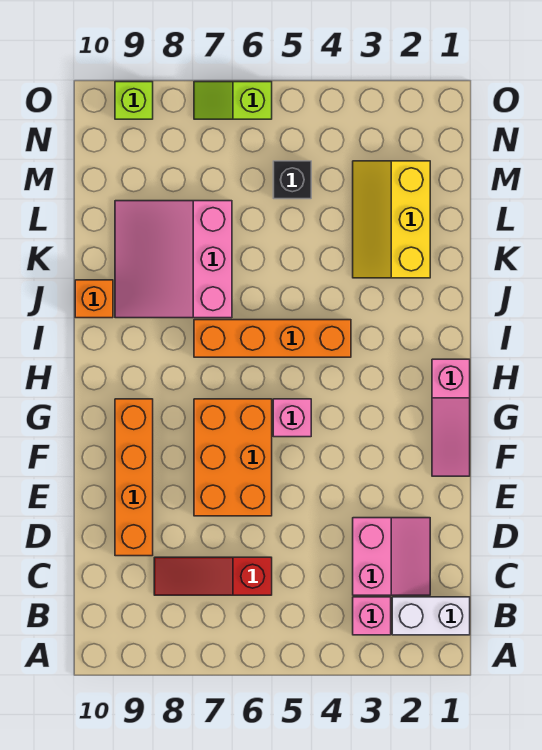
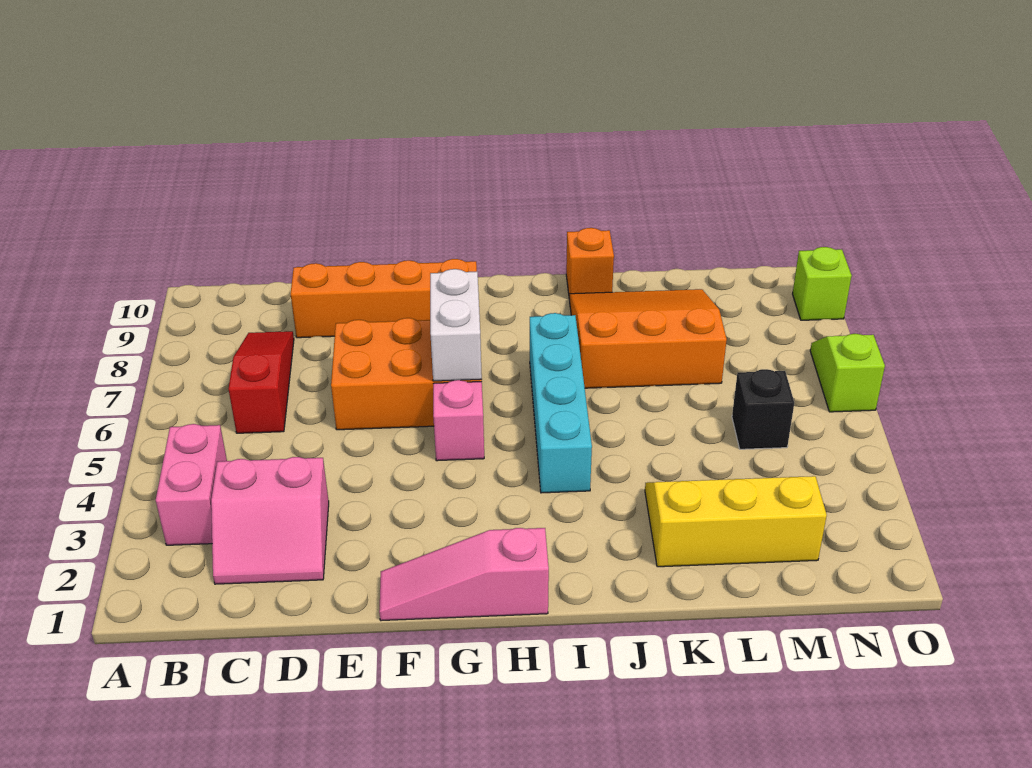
white 1x2 brick [392,597,470,635] -> white 1x2 brick moved to [430,269,482,381]
pink 1x1 brick [353,597,391,635] -> pink 1x2 brick [156,424,227,545]
orange 1x4 brick [194,320,351,357] -> cyan 1x4 brick [530,313,592,493]
pink 3x3 slope [115,201,232,318] -> orange 3x3 slope [570,289,727,388]

